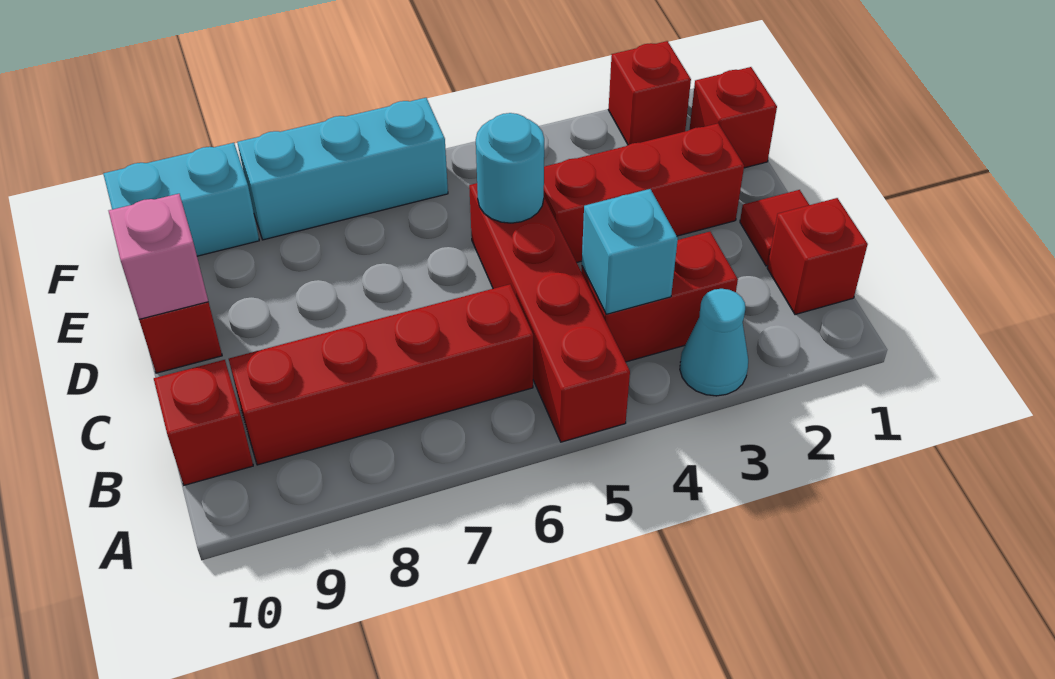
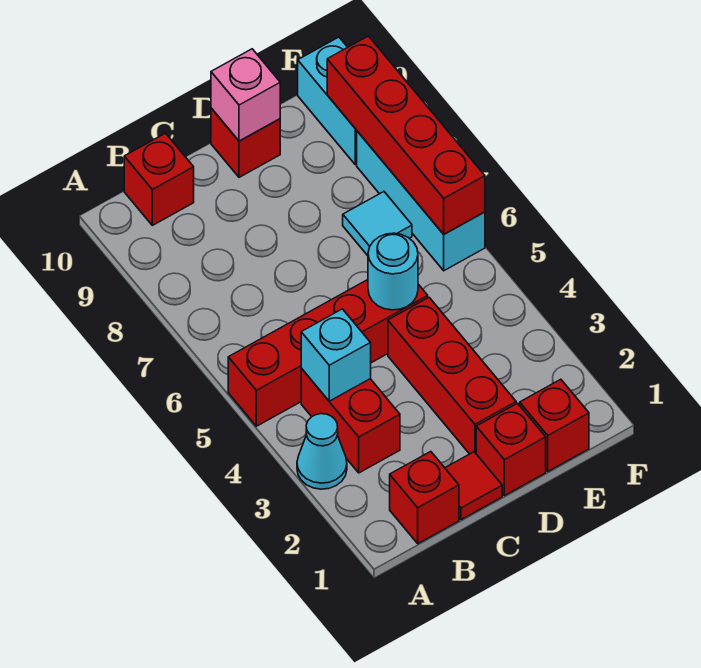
red 1x4 brick [229,284,533,465] -> red 1x4 brick moved to [327,36,485,234]
none -> cyan 1x1 tile [343,192,412,256]
red 1x1 brick [608,41,691,145] -> red 1x1 brick moved to [476,403,546,496]

